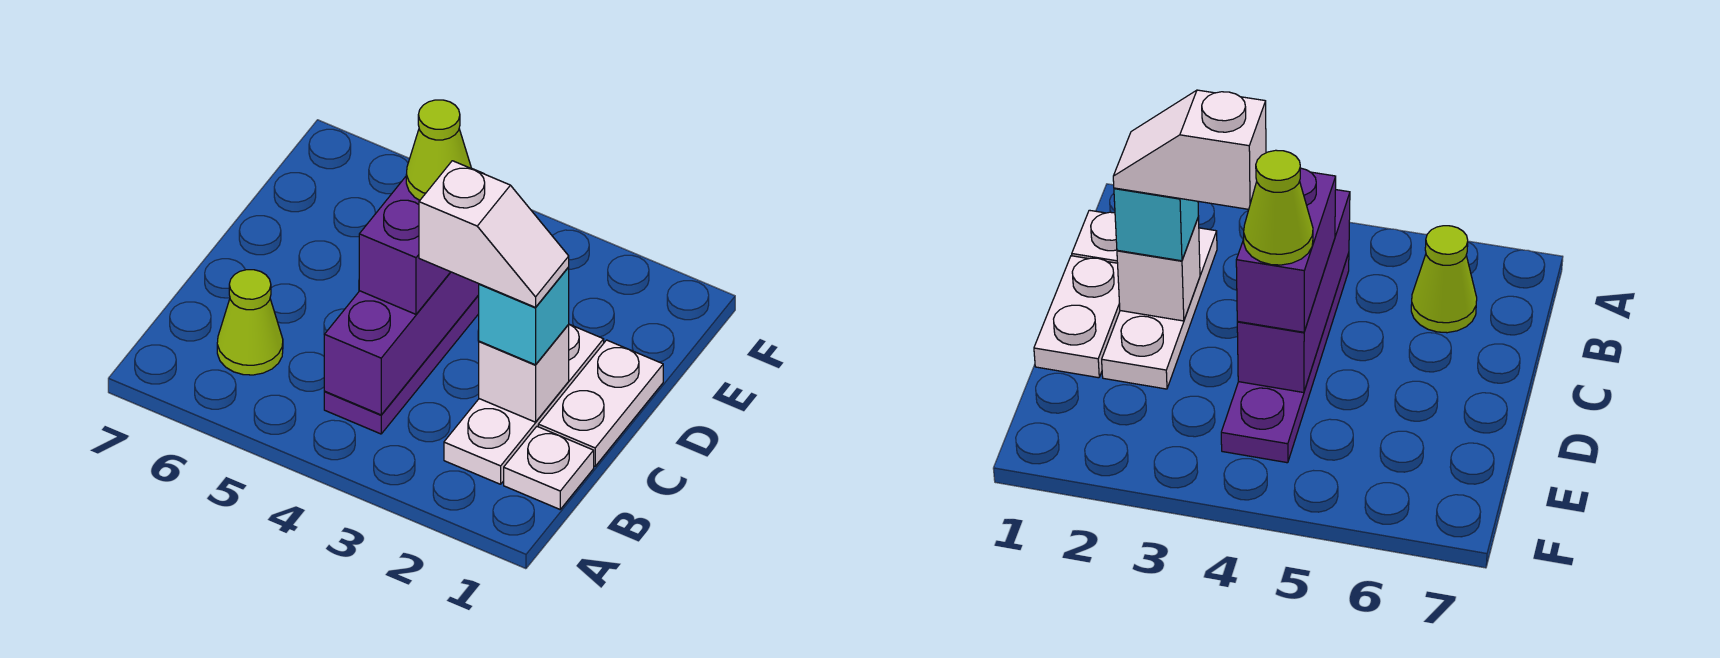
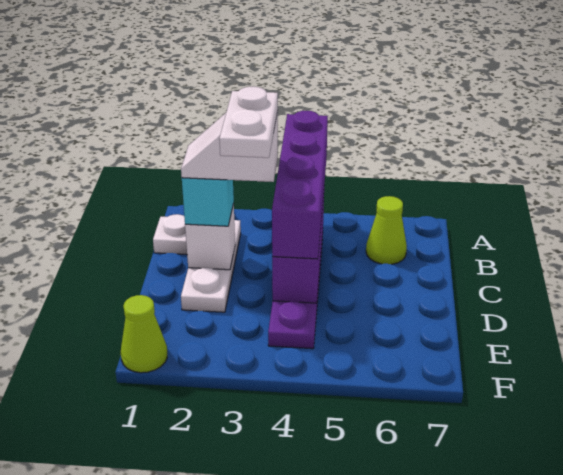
white 1x2 plate [538,340,663,466] -> white 1x2 plate moved to [219,86,278,158]
purple 1x2 brick [359,169,481,314] -> purple 1x4 brick [272,111,328,259]
lime 1x1 cone [406,100,472,200] -> lime 1x1 cone moved to [121,295,167,373]

